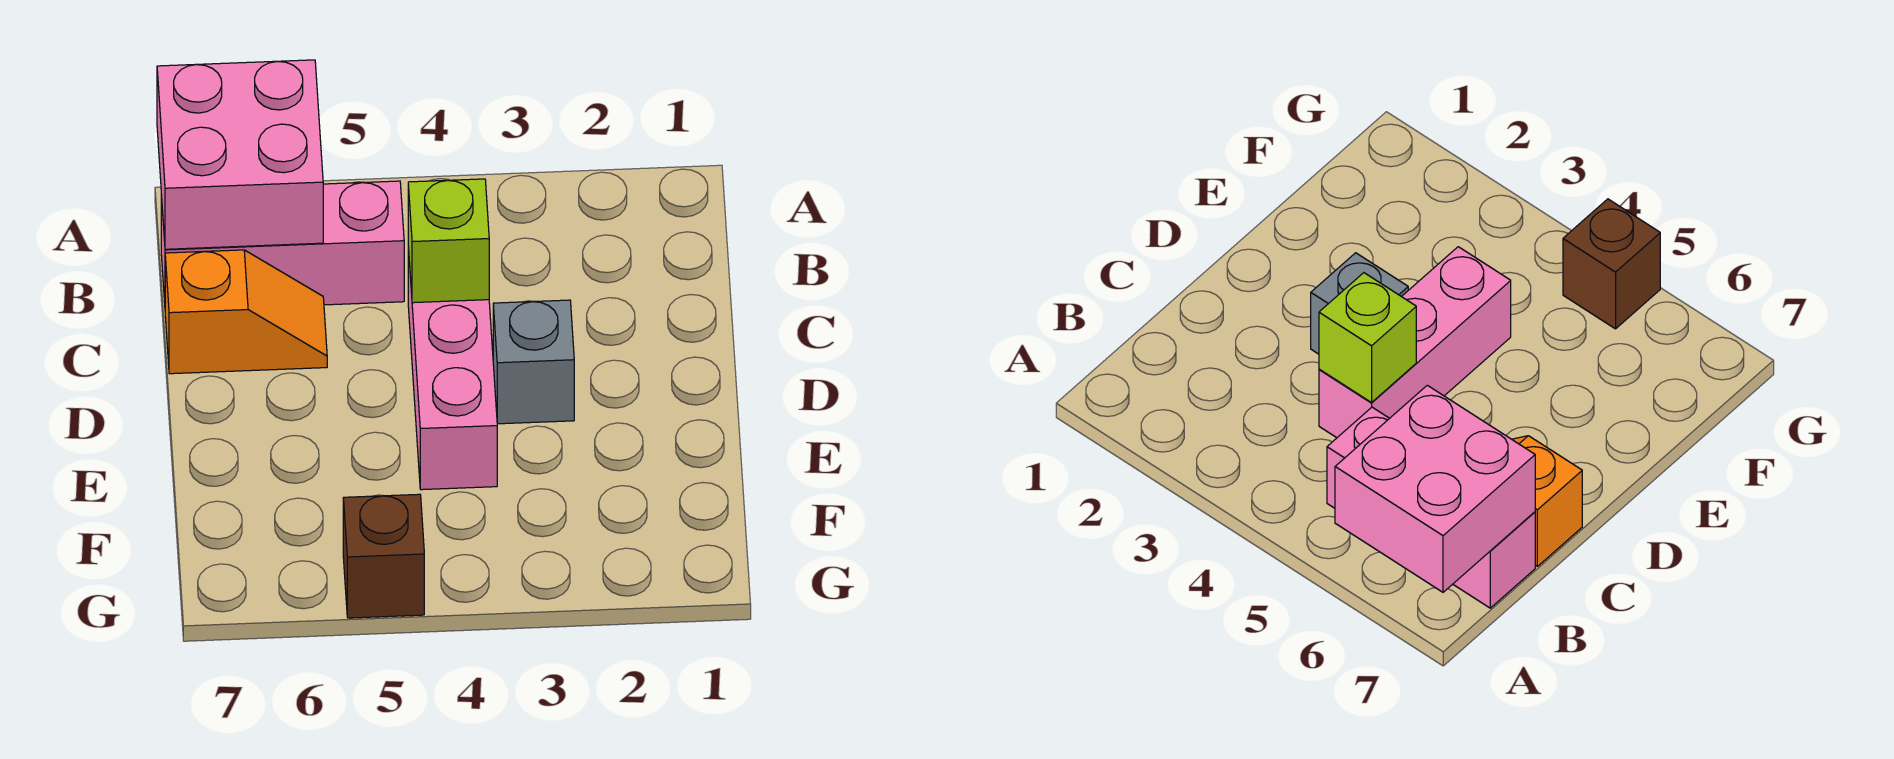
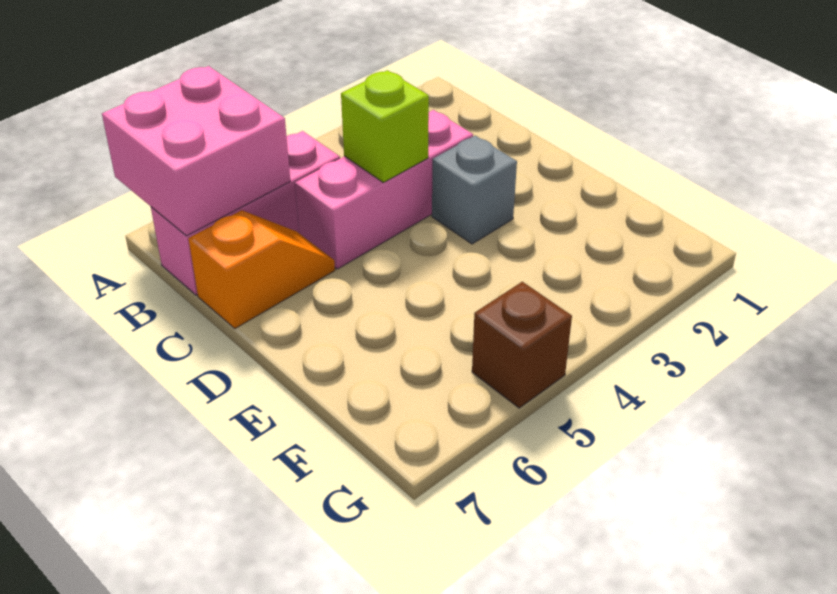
pink 1x3 brick [408,247,497,490] -> pink 1x3 brick turned to [295,110,473,269]

